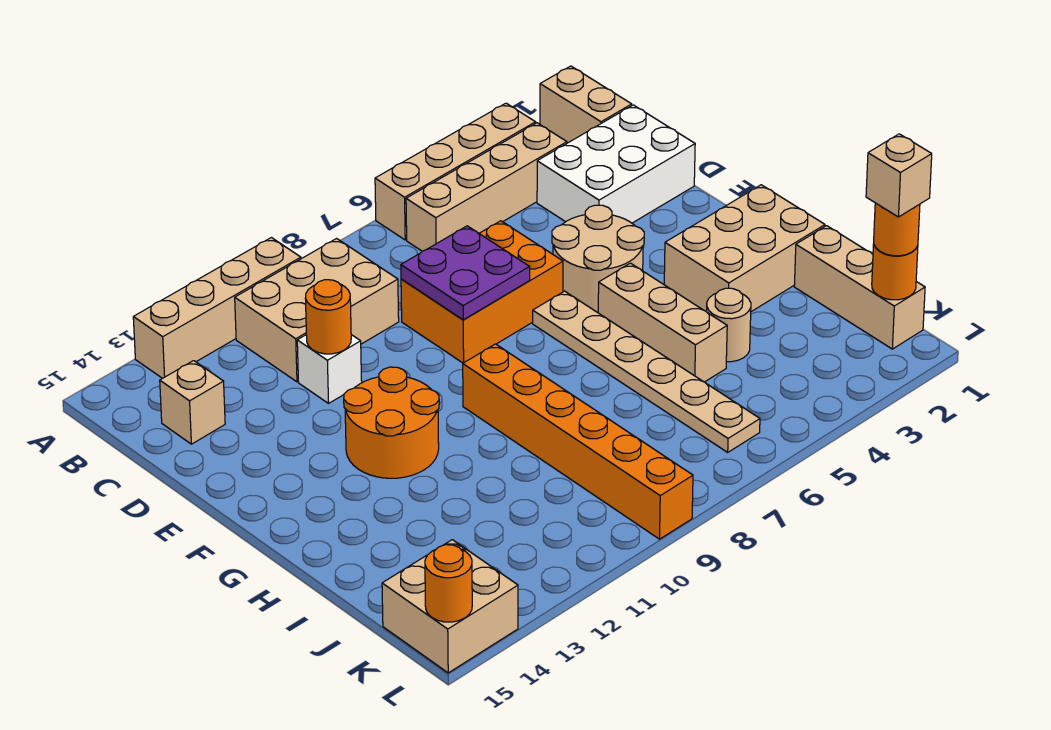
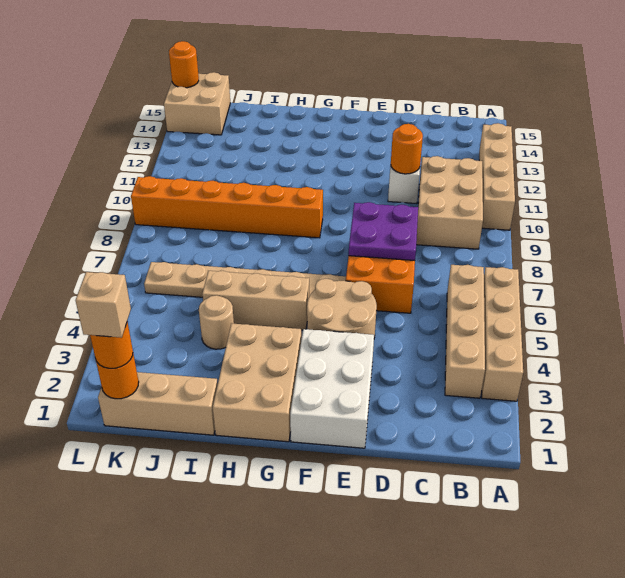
tan 1x2 brick [540,66,632,143] -> none
white 2x3 brick [537,105,695,223] -> white 2x3 brick moved to [290,329,374,448]
tan 1x1 brick [160,361,225,444] -> none
orange 2x2 round brick [344,367,439,478] -> none

